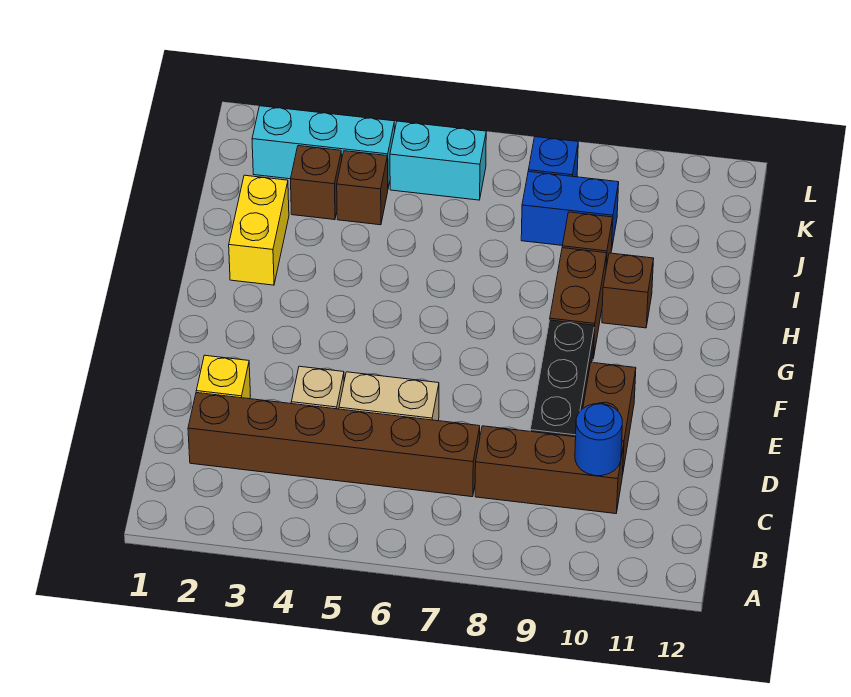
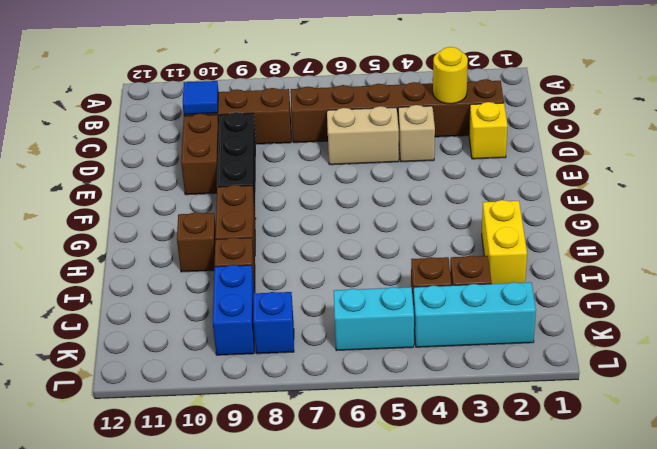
none -> yellow 1x1 round brick [433,47,468,104]
blue 1x1 round brick [575,404,622,476] -> blue 1x1 tile [183,81,219,115]
blue 1x2 brick [521,172,619,251] -> blue 1x2 brick turned to [213,265,254,355]

